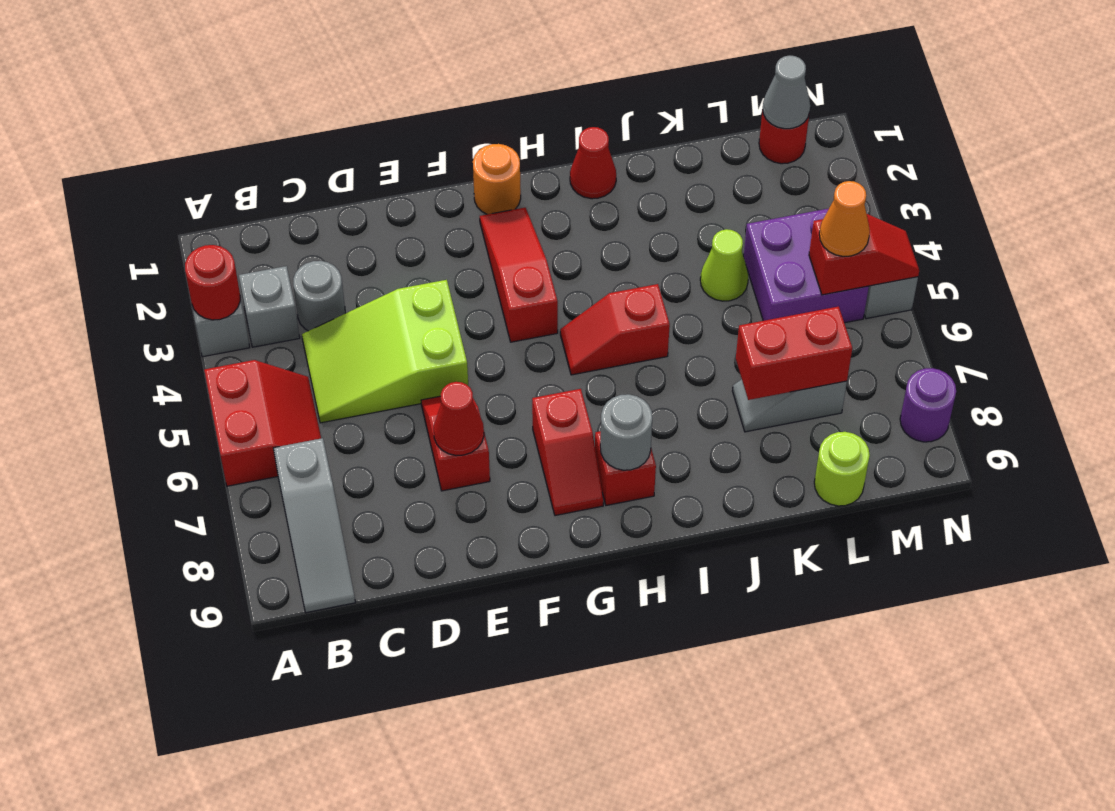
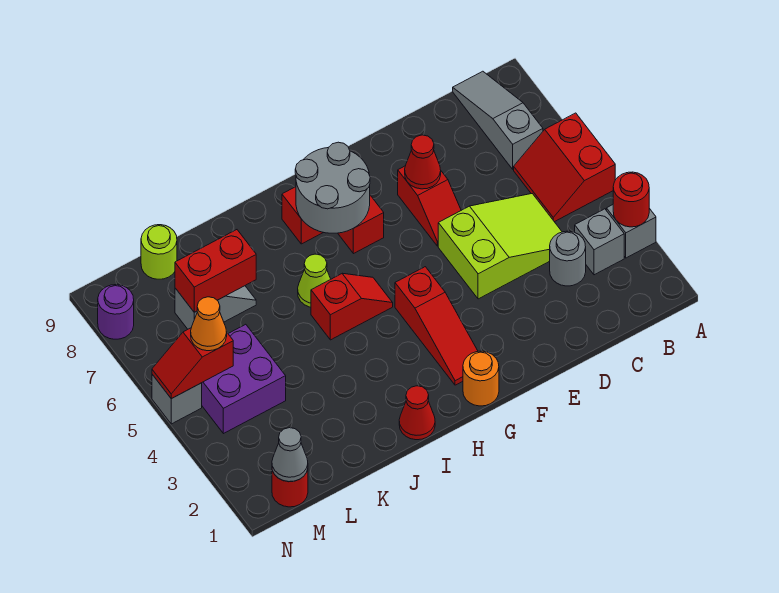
grey 1x1 round brick [600,394,652,470] -> grey 2x2 round brick [295,142,370,233]
lime 1x1 cone [700,229,748,301] -> lime 1x1 cone moved to [298,254,331,307]

